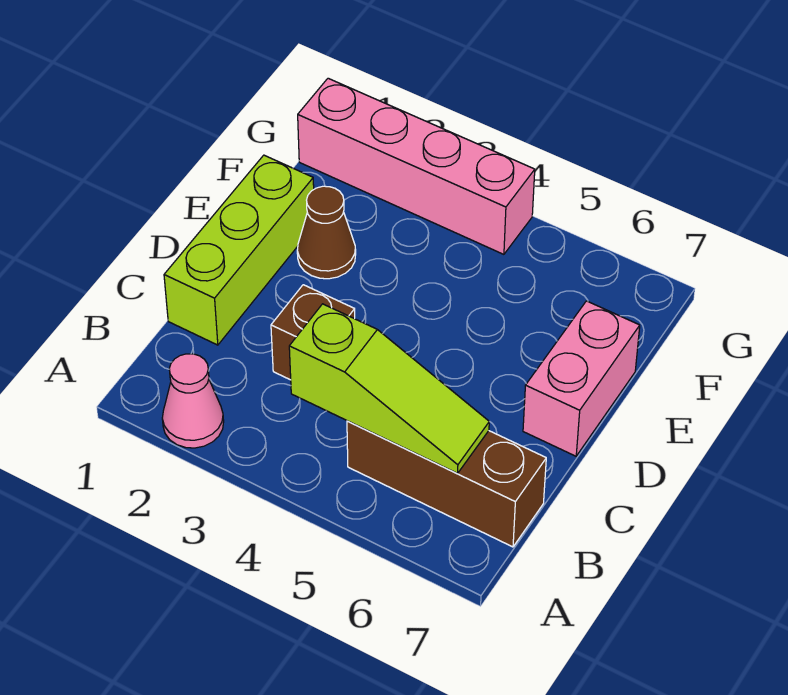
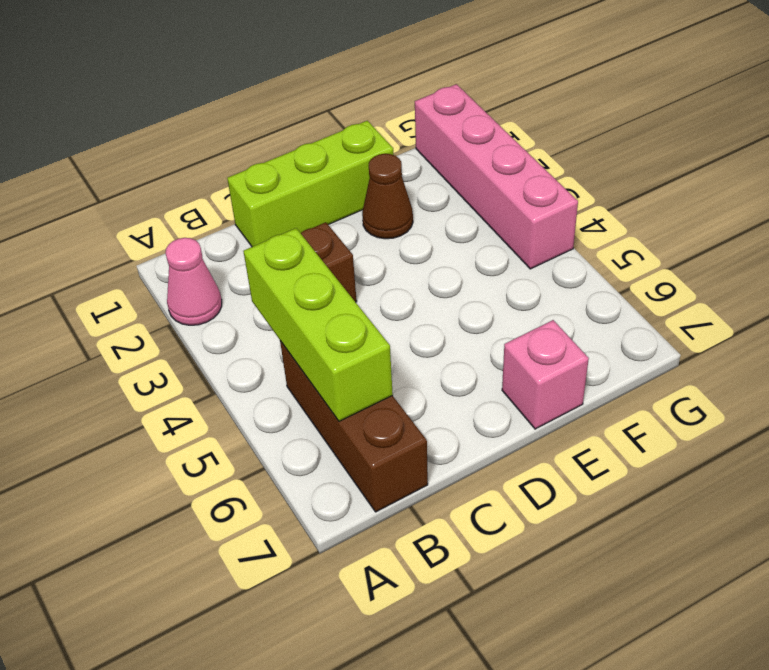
lime 1x3 slope [289,304,489,473] -> lime 1x3 brick [243,228,393,421]
pink 1x2 brick [523,301,640,456] -> pink 1x1 brick [502,320,589,429]

